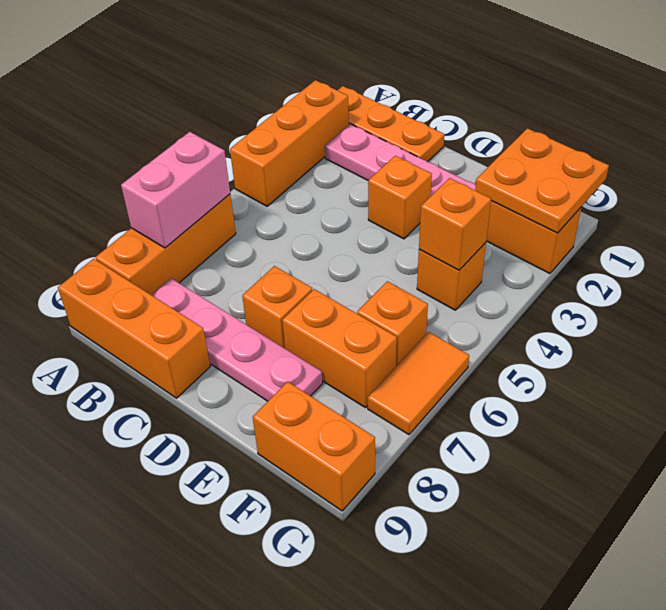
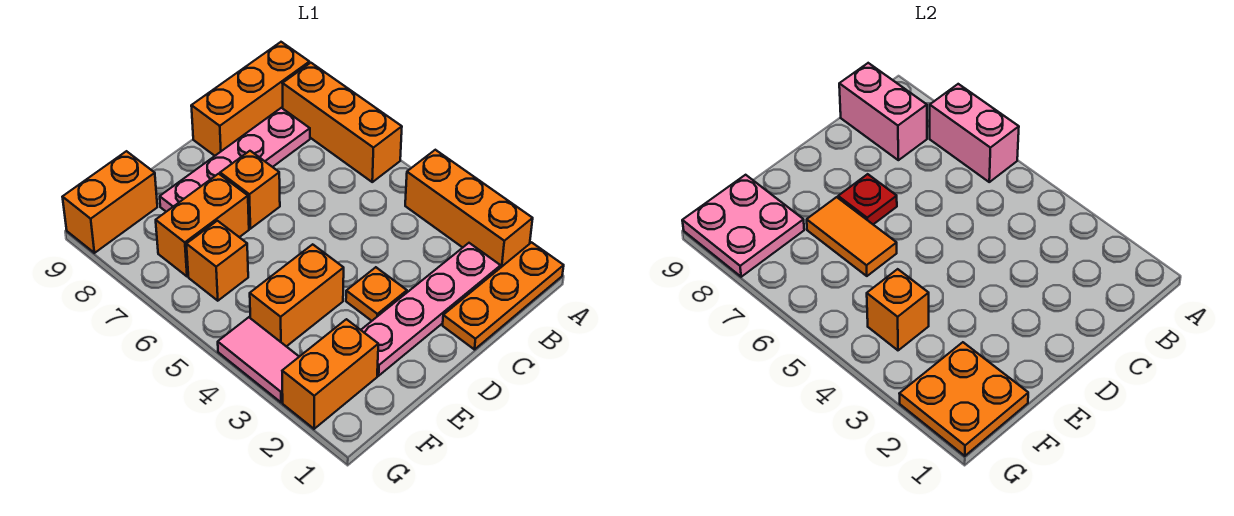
none -> pink 1x2 brick [839,63,927,160]
orange 1x1 brick [368,156,432,239] -> orange 1x1 plate [346,267,407,321]
none -> red 1x1 plate [838,174,897,224]
orange 1x1 brick [417,243,486,310] -> orange 1x2 brick [250,244,344,347]
none -> pink 2x2 plate [682,175,804,277]
none -> pink 1x2 tile [218,317,299,402]
orange 1x2 tile [368,332,469,435] -> orange 1x2 tile moved to [807,197,897,276]

